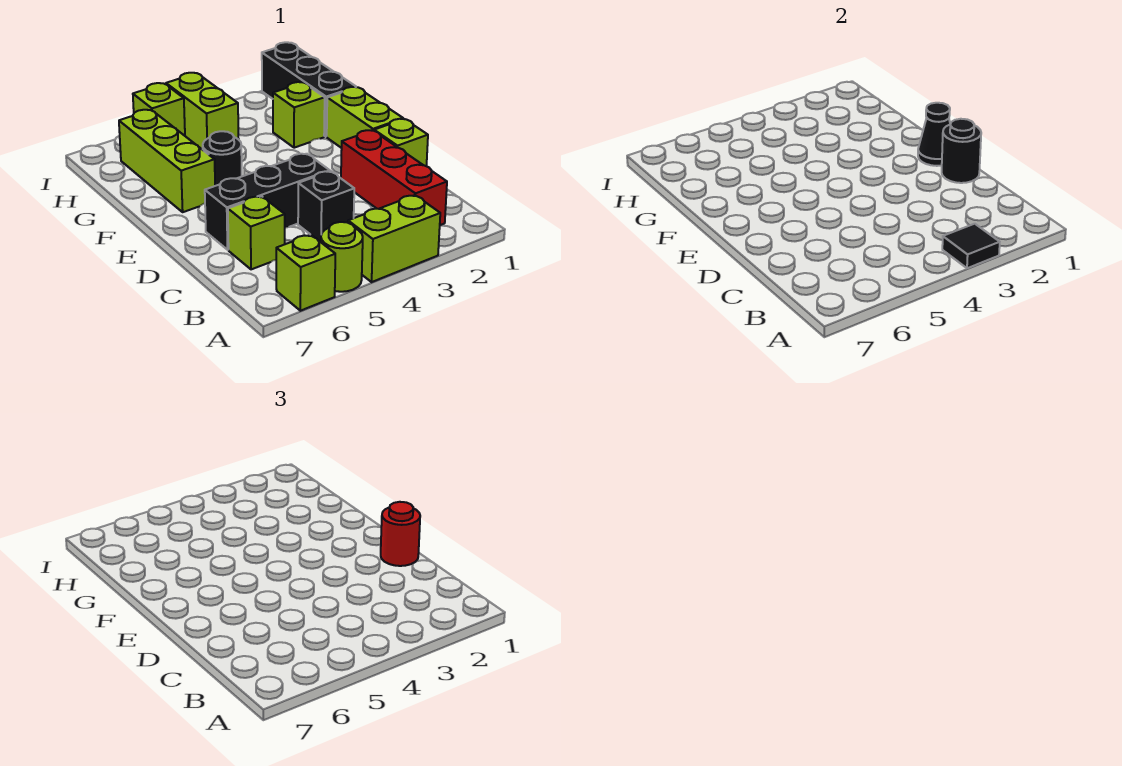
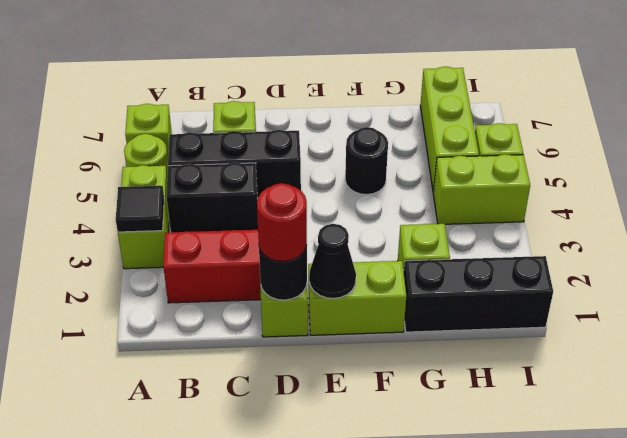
black 1x1 brick [298,171,354,242] -> black 1x2 brick [167,163,258,232]
black 1x3 brick [205,154,330,250] -> black 1x3 brick turned to [168,130,301,198]
lime 1x3 brick [119,110,215,212] -> lime 1x3 brick turned to [420,66,479,192]

